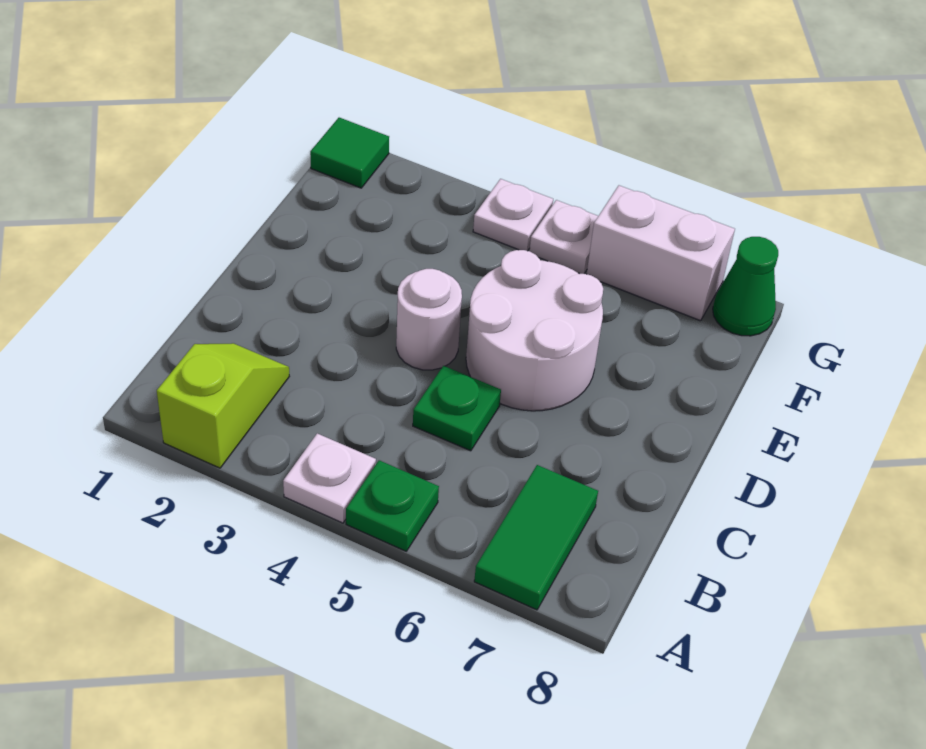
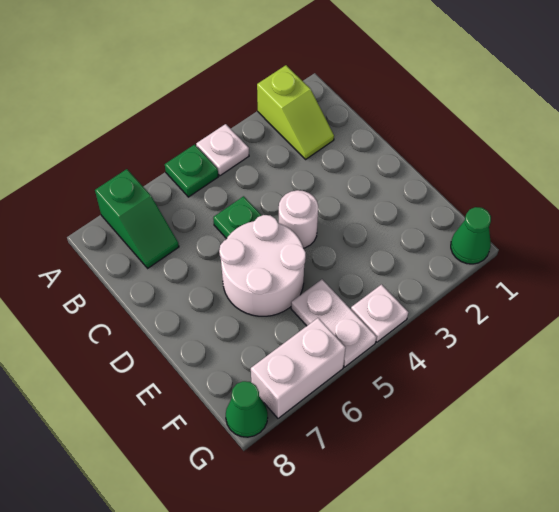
green 1x2 tile [474,465,598,610] -> green 1x2 slope [95,169,179,268]
green 1x1 tile [310,118,389,188] -> green 1x1 cone [451,207,491,264]
white 1x1 plate [530,200,598,274] -> white 1x2 plate [291,279,376,367]

